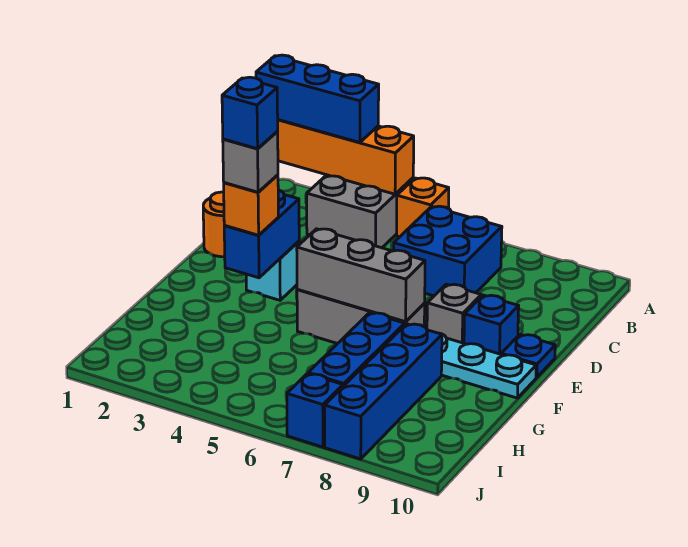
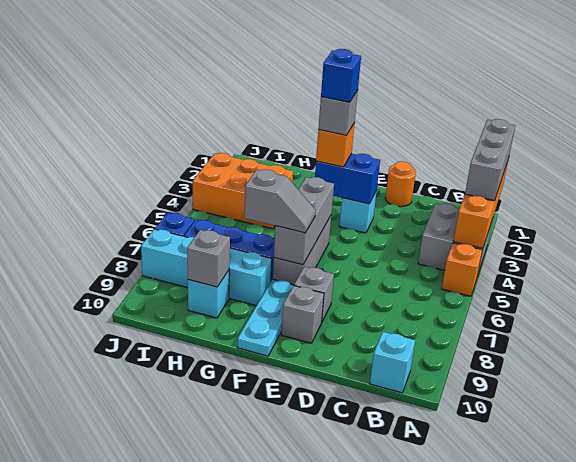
blue 1x3 brick [256,55,379,143] -> grey 1x3 brick [465,119,515,201]
blue 2x2 brick [394,206,502,296] -> none
none -> cyan 1x1 brick [370,332,415,393]
blue 1x1 brick [464,295,519,354] -> grey 1x1 brick [281,286,324,343]
blue 1x1 plate [501,334,555,378] -> none
none -> grey 1x2 slope [244,169,316,233]
blue 1x4 brick [325,324,442,459] -> cyan 1x4 brick [141,229,272,306]
none -> orange 2x3 brick [193,153,293,229]
none -> cyan 1x1 brick [188,270,229,318]
none -> grey 1x1 brick [187,230,230,287]

